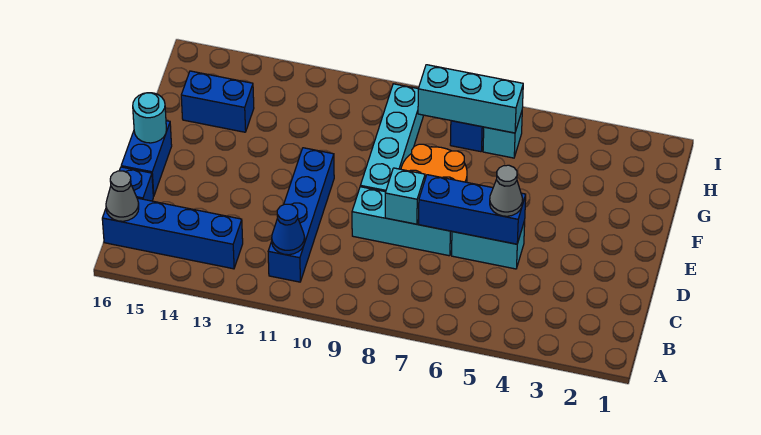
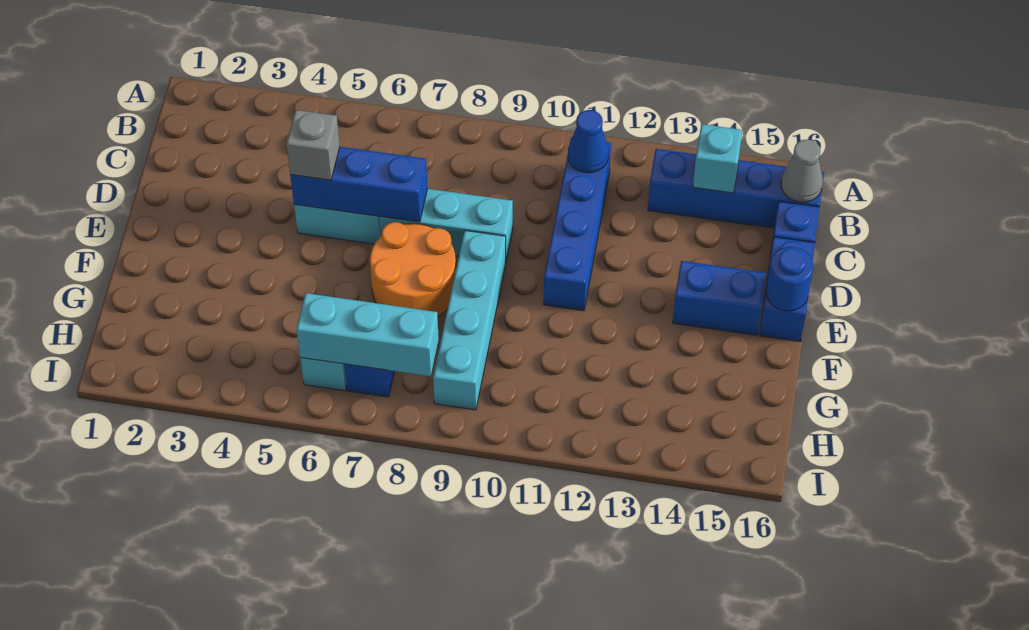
grey 1x1 cone [490,165,523,216] -> grey 1x1 brick [286,110,340,180]
cyan 1x1 brick [385,168,425,224] -> cyan 1x1 brick moved to [693,124,742,193]
cyan 1x1 round brick [133,93,166,143] -> blue 1x1 round brick [766,247,813,311]
blue 1x2 brick [181,71,254,132] -> blue 1x2 brick moved to [673,261,766,335]

